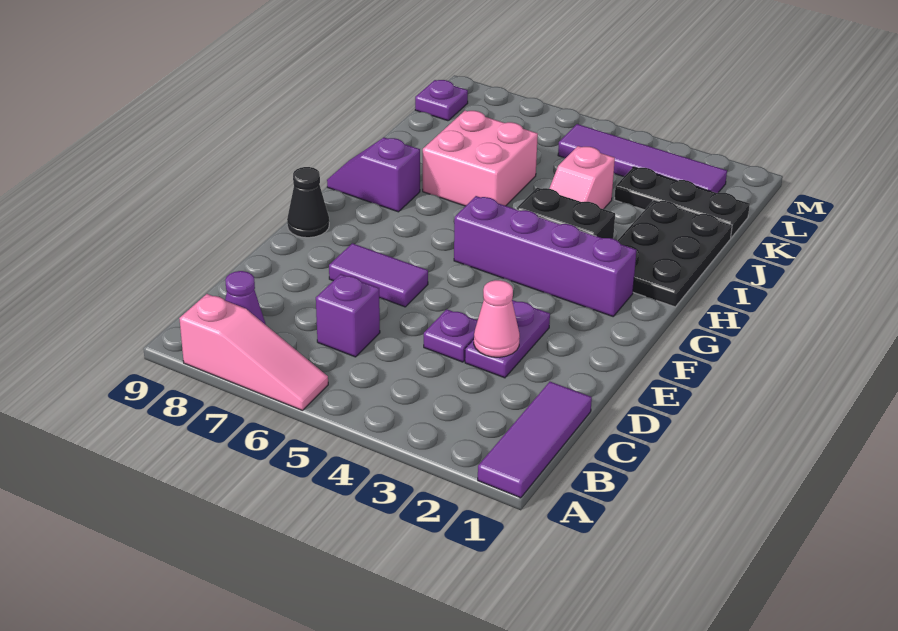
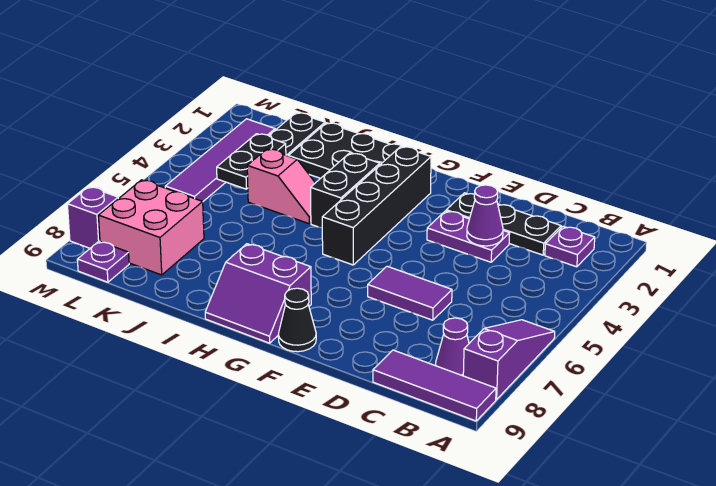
purple 1x3 tile [478,382,592,498] -> purple 1x3 tile moved to [373,350,496,421]
pink 1x3 slope [179,294,328,411] -> purple 1x3 slope [463,320,555,399]
none -> black 1x3 plate [446,193,561,255]
purple 1x1 brick [316,274,380,357] -> purple 1x1 brick moved to [67,187,118,248]
pink 1x1 cone [474,280,520,357] -> purple 1x1 cone [467,185,503,246]
purple 1x1 plate [424,309,478,362] -> purple 1x1 plate moved to [545,226,595,267]
purple 1x2 tile [329,243,428,307] -> purple 1x2 tile turned to [368,266,452,320]
purple 1x4 brick [454,196,636,316] -> black 1x4 brick [322,146,431,265]
purple 1x2 slope [327,137,420,212] -> purple 2x2 slope [205,244,311,343]
pink 2x2 brick [423,111,538,206] -> pink 2x2 brick moved to [98,180,204,275]
none -> black 1x2 plate [217,134,286,189]

